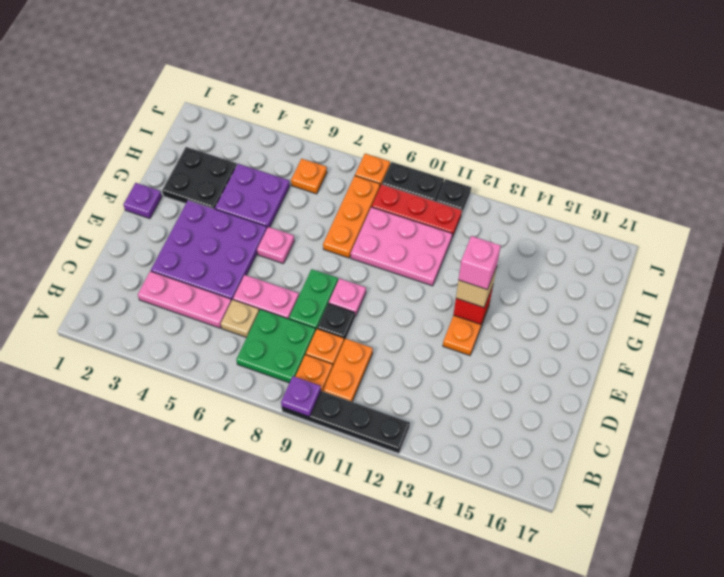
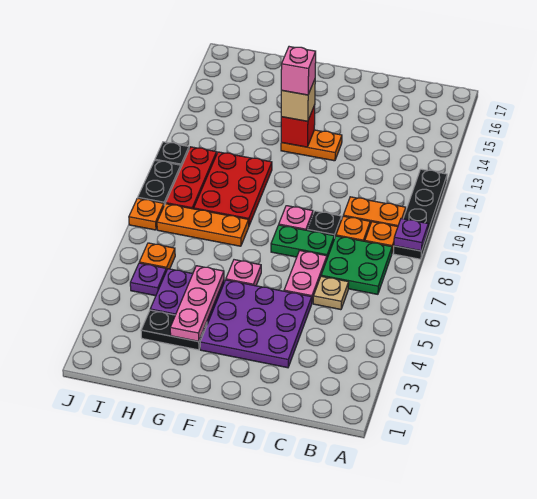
pink 1x3 plate [138,271,231,328] -> pink 1x3 plate moved to [170,266,224,341]
purple 1x1 plate [123,183,162,219] -> purple 1x1 plate moved to [130,263,166,296]
black 2x2 plate [162,147,237,209] -> black 1x2 plate [141,310,207,350]
pink 2x3 plate [351,207,452,286] -> red 2x3 plate [194,152,272,225]

